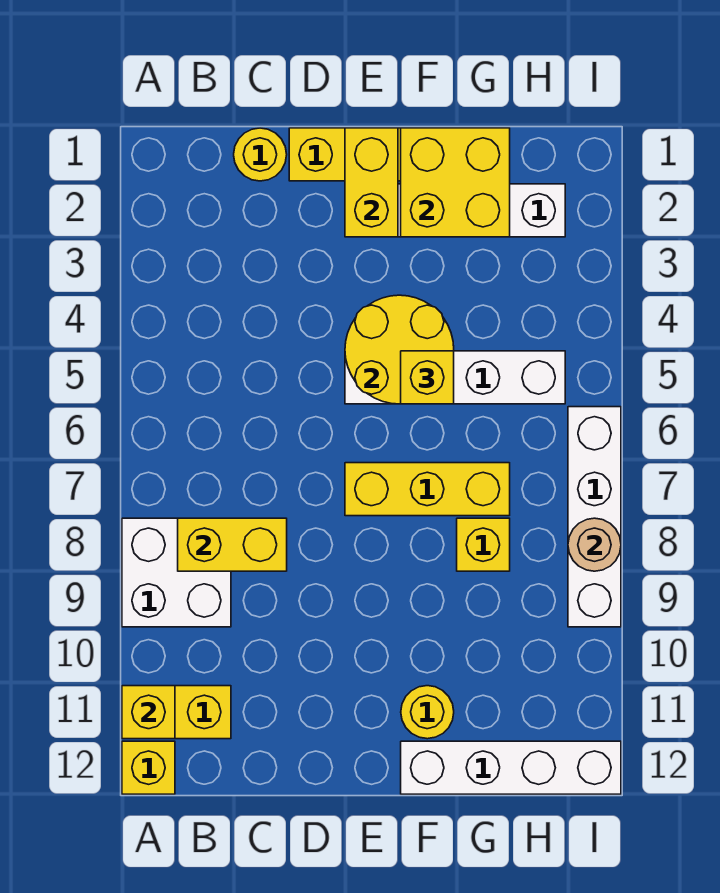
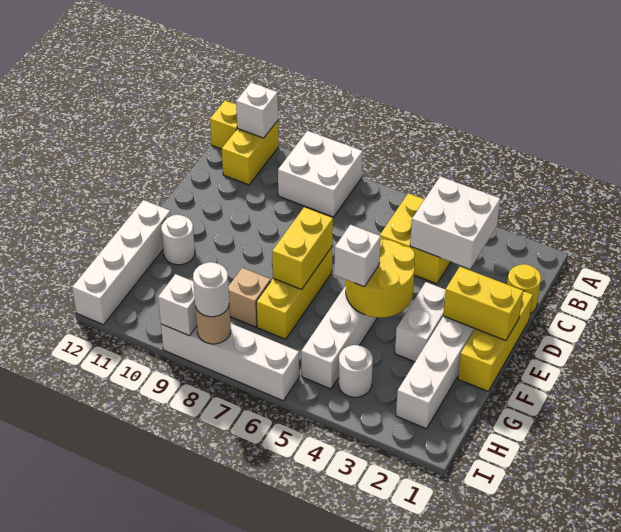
yellow 1x1 brick [122,686,175,739] -> white 1x1 brick [236,83,278,138]
none -> white 2x2 brick [410,177,500,269]
yellow 1x2 brick [178,518,287,571] -> yellow 1x2 brick moved to [272,207,333,289]
none -> white 1x2 brick [395,282,446,362]
yellow 2x2 brick [401,128,510,237] -> yellow 2x2 brick moved to [380,193,451,284]
yellow 1x1 brick [401,351,454,404] -> white 1x1 brick [334,225,381,287]
yellow 1x1 round brick [401,686,454,739] -> white 1x1 round brick [161,215,195,265]
yellow 1x1 brick [457,518,510,571] -> tan 1x1 brick [228,268,271,327]
none -> white 1x1 round brick [339,345,373,397]
none -> white 1x1 round brick [193,262,229,317]
none -> white 1x1 brick [158,274,197,336]

